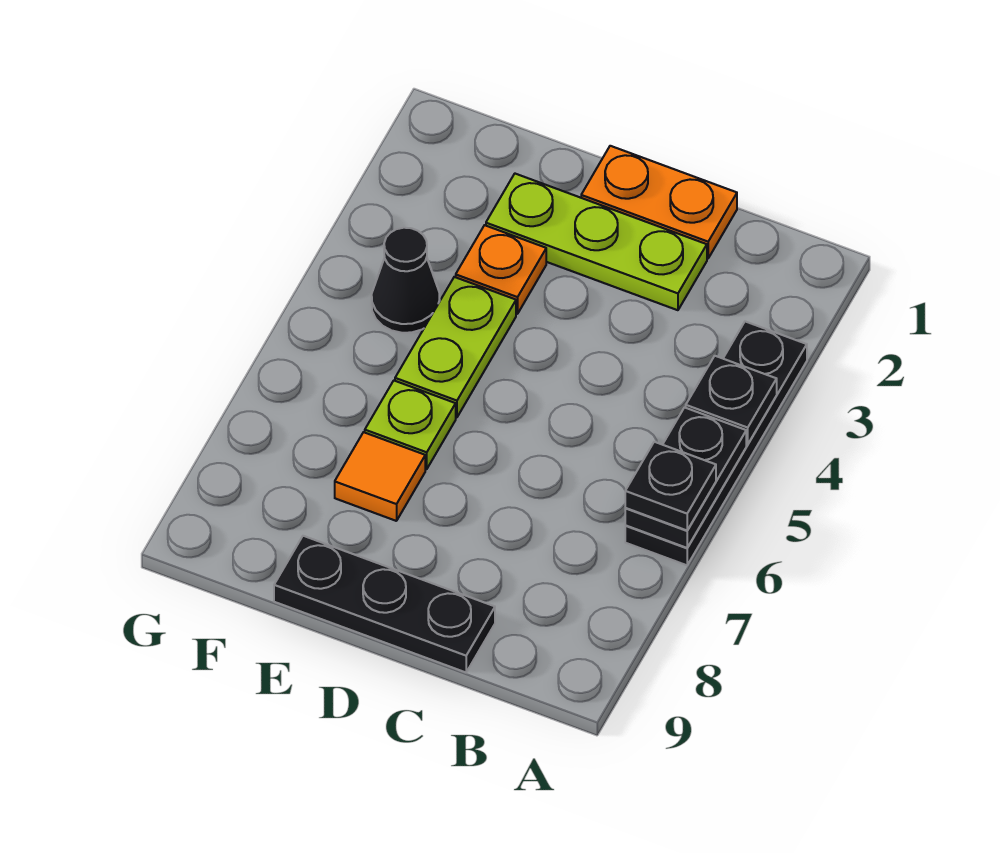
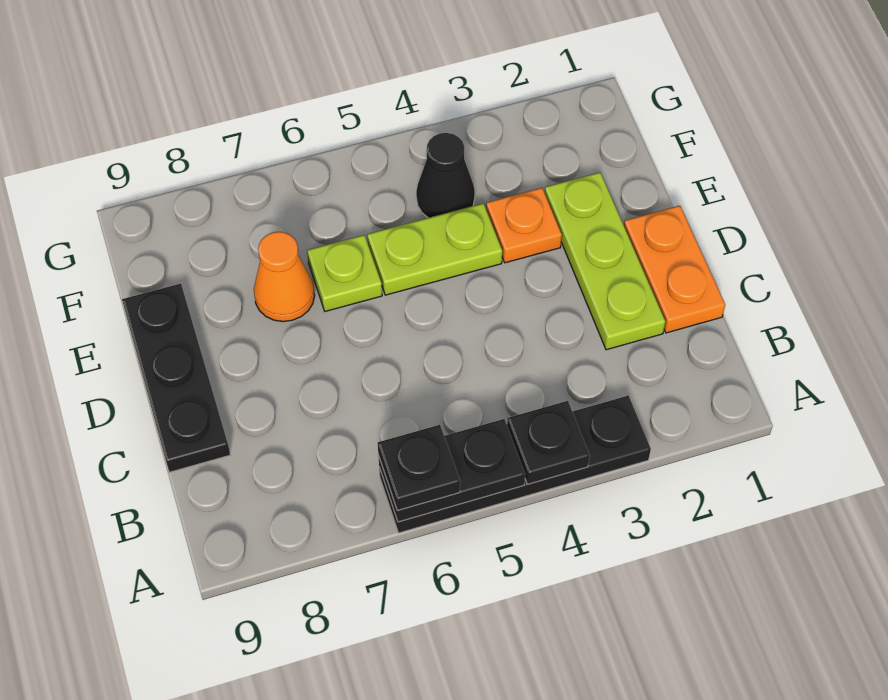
orange 1x1 tile [335,432,425,521] -> orange 1x1 cone [254,232,315,322]

